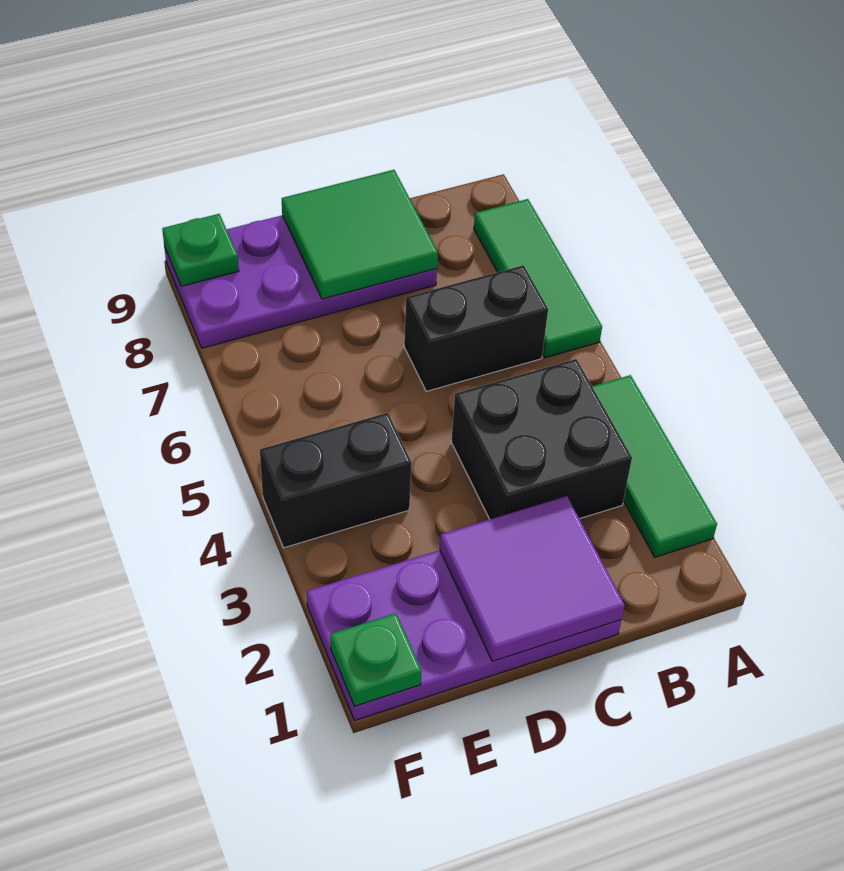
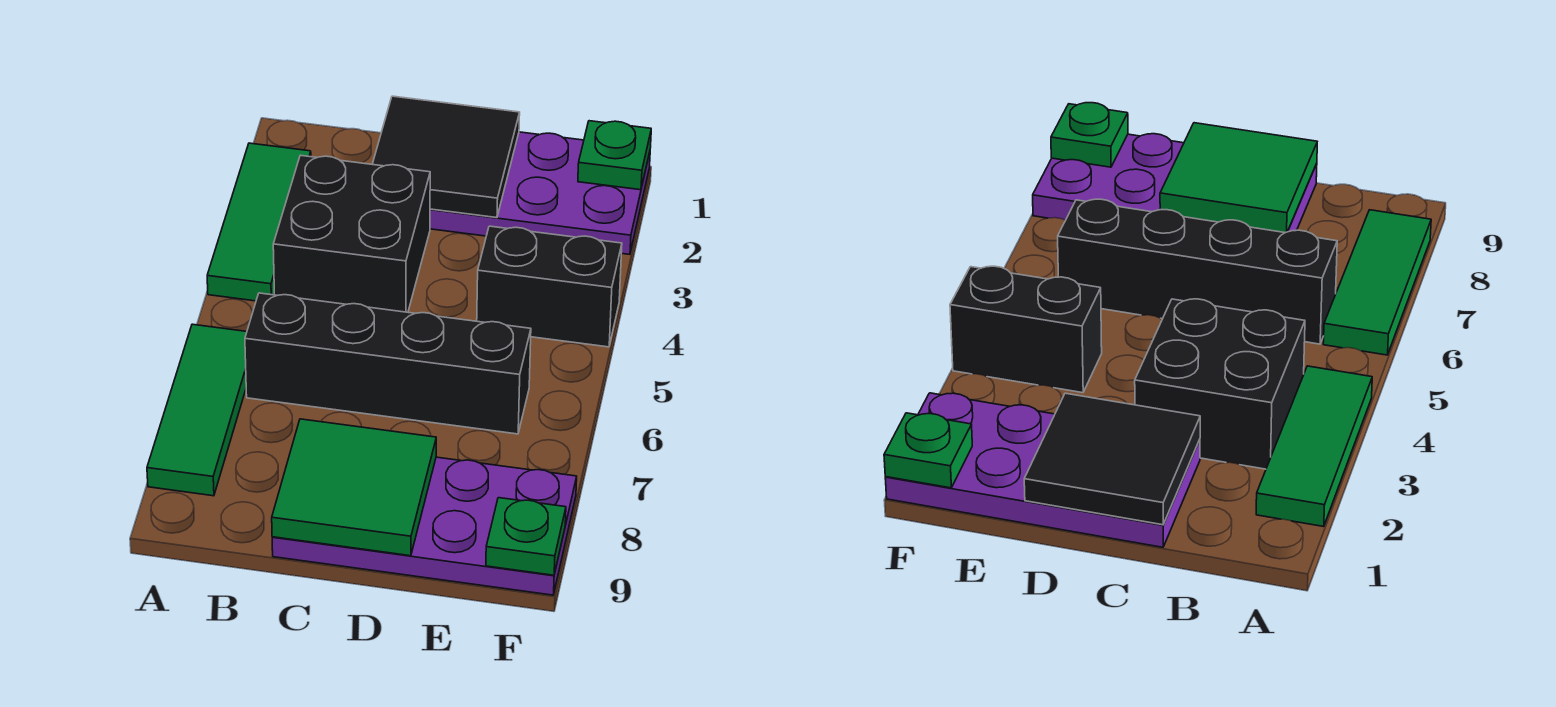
black 1x2 brick [404,265,548,391] -> black 1x4 brick [245,293,531,434]
purple 2x2 tile [440,496,625,661] -> black 2x2 tile [372,96,520,218]

